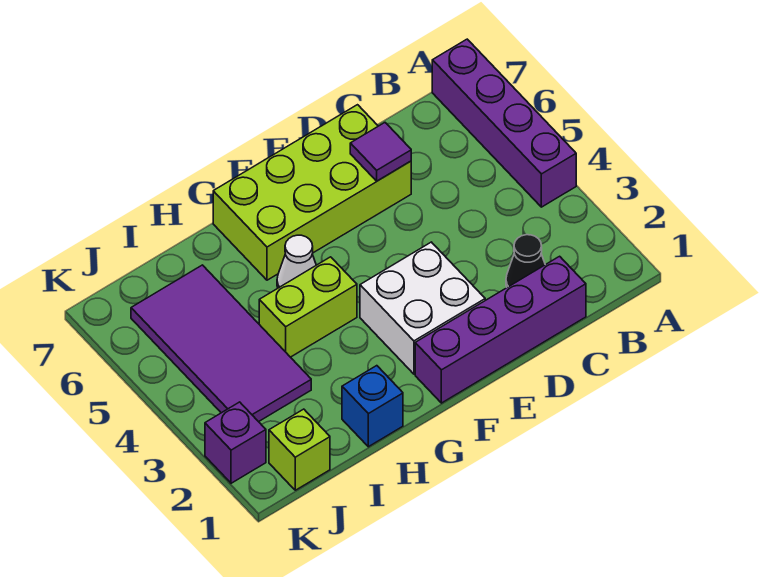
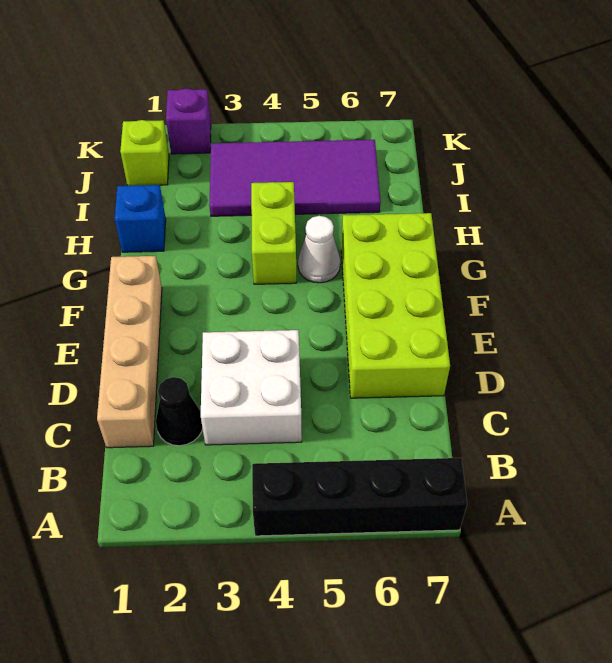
purple 1x4 brick [432,39,576,207] -> black 1x4 brick [252,458,467,536]
purple 1x4 brick [415,256,586,403] -> tan 1x4 brick [97,256,162,448]
purple 1x1 tile [350,123,411,181] -> none
white 2x2 brick [360,242,485,374] -> white 2x2 brick moved to [201,330,302,445]

